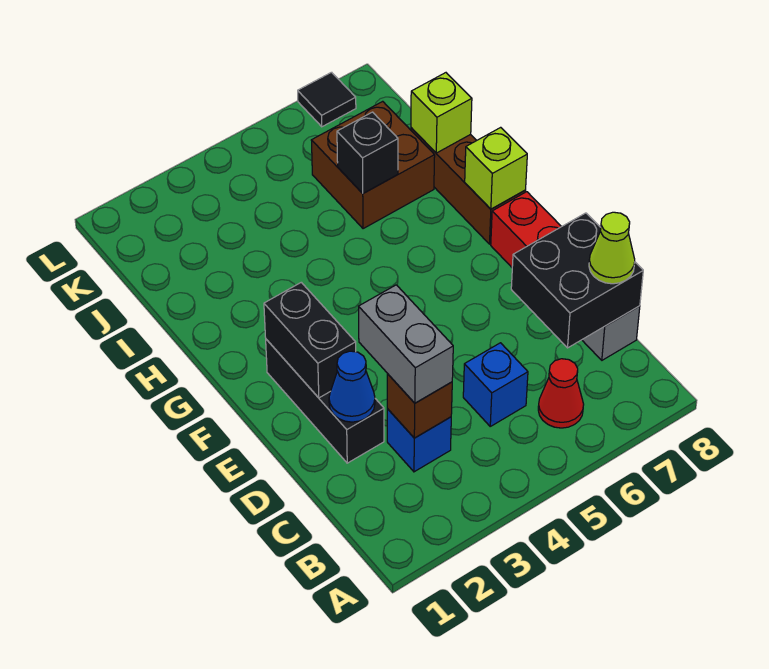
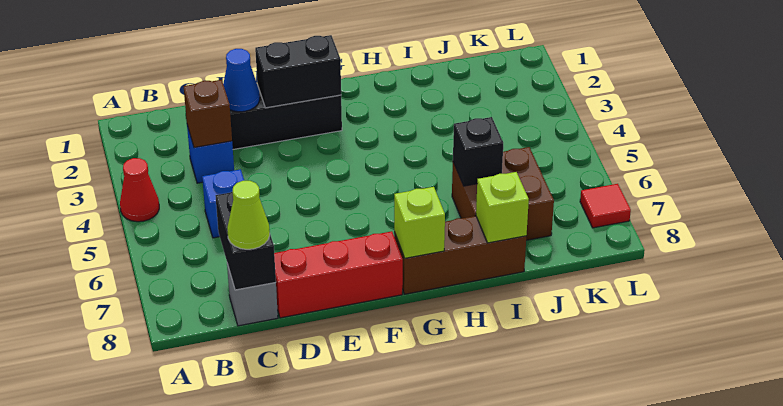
red 1x1 cone [538,359,584,428] -> red 1x1 cone moved to [120,158,159,222]
grey 1x2 brick [359,285,453,403] -> none
black 2x2 brick [511,213,643,348] -> black 1x2 brick [216,192,276,290]
black 1x1 tile [298,72,356,127] -> red 1x1 tile [580,184,631,228]

